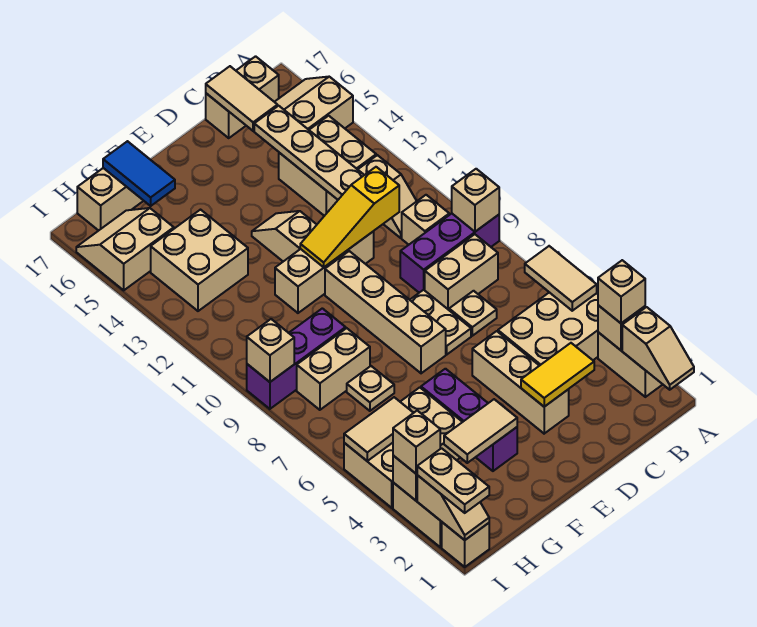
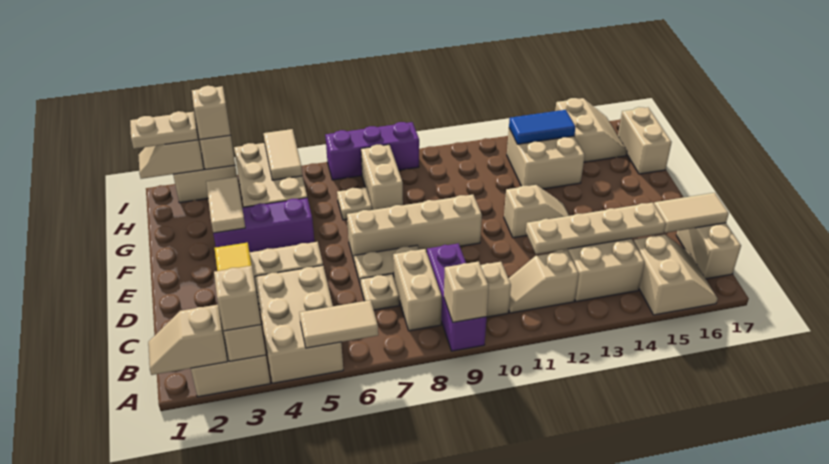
yellow 1x3 slope [300,167,399,267] -> none
tan 1x3 brick [275,231,374,313] -> none
purple 1x3 brick [247,308,346,409] -> purple 1x3 brick turned to [325,122,419,180]
blue 1x2 tile [103,141,175,206] -> blue 1x2 tile moved to [509,110,575,144]
tan 1x1 brick [442,522,489,567] -> none
tan 1x1 brick [247,319,294,382] -> none

